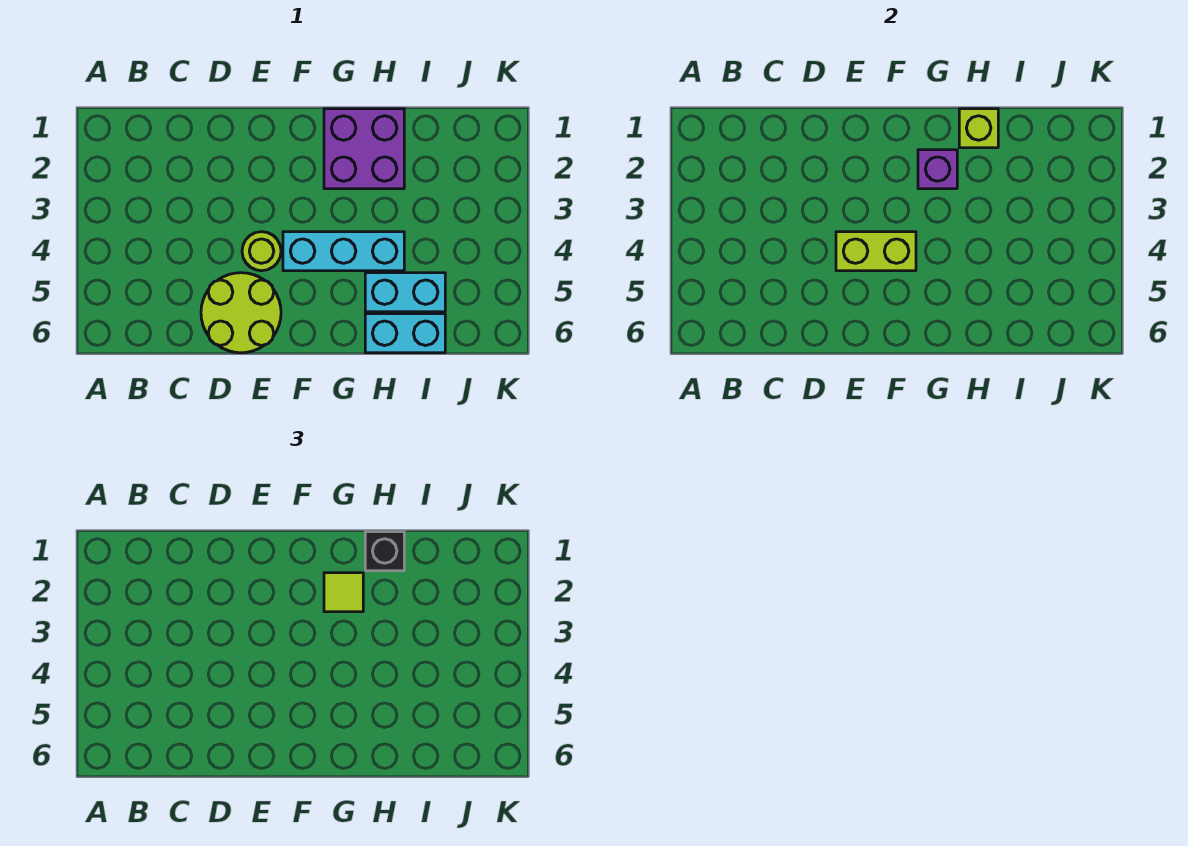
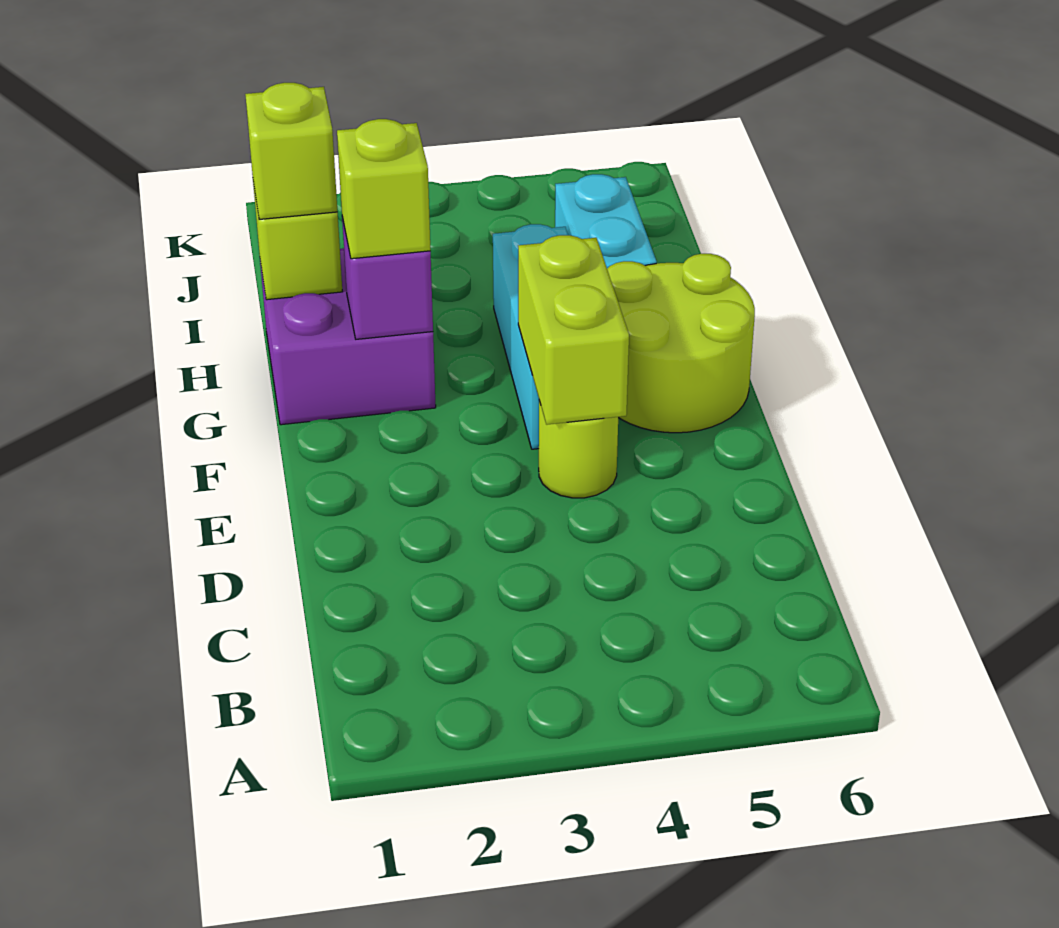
lime 2x2 round brick [201,273,281,353] -> lime 2x2 round brick moved to [607,254,755,433]
lime 1x1 tile [324,573,363,612] -> lime 1x1 brick [337,119,431,259]
black 1x1 brick [365,532,404,571] -> lime 1x1 brick [245,83,338,219]
cyan 1x2 brick [365,314,445,353] -> none

